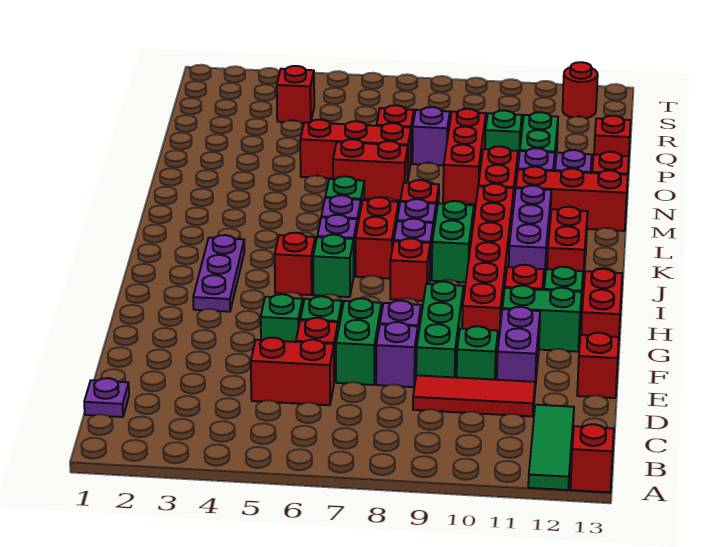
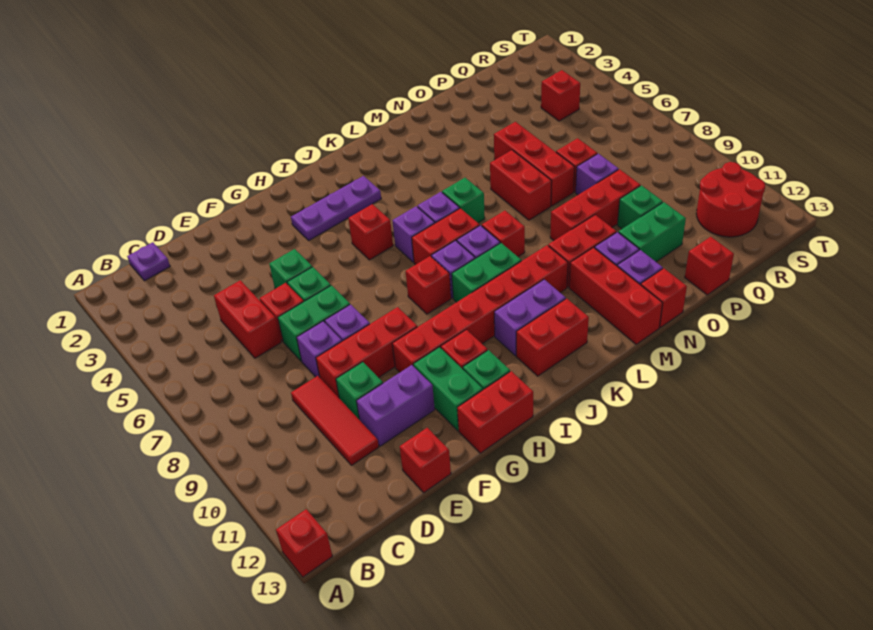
green 1x3 tile [528,405,574,490] -> none
green 1x3 brick [416,281,463,377] -> red 1x3 brick [316,307,417,398]
green 1x1 brick [313,235,354,297] -> none
purple 1x3 brick [509,186,551,287] -> purple 1x2 brick [494,279,566,356]
red 1x1 round brick [563,62,598,118] -> red 2x2 round brick [696,162,765,237]

